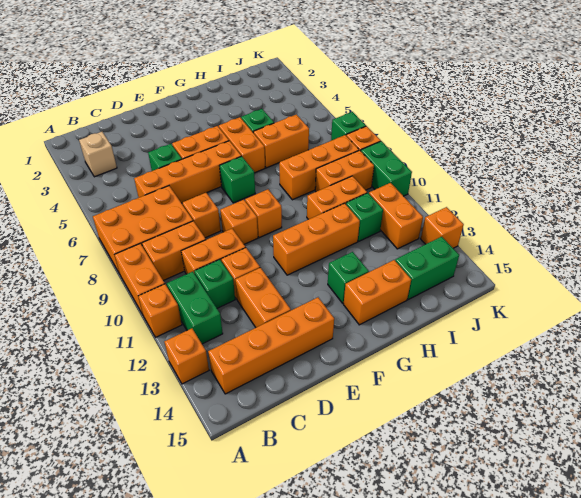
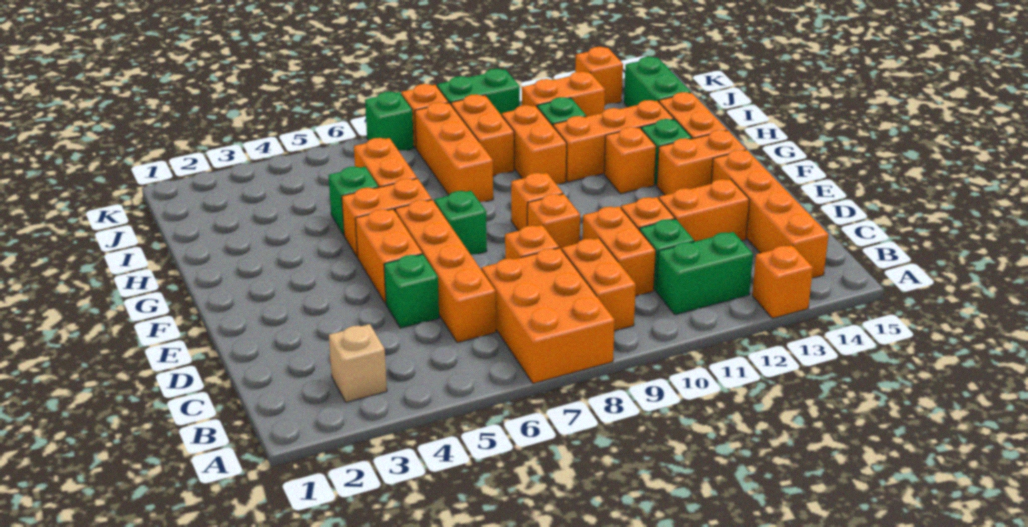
orange 1x2 brick [115,243,165,314] -> orange 1x2 brick moved to [657,130,746,195]
orange 1x1 brick [138,284,182,337] -> orange 1x1 brick moved to [604,127,656,194]
orange 1x3 brick [273,203,360,275] -> orange 1x3 brick turned to [553,100,674,182]

